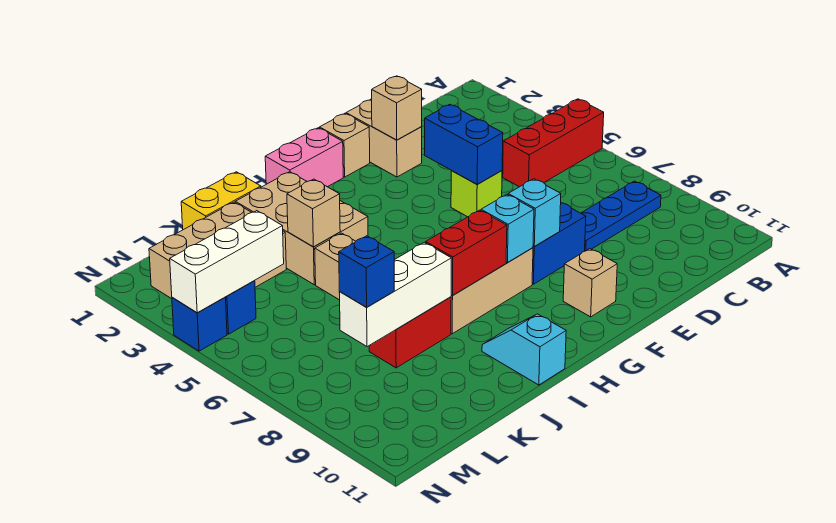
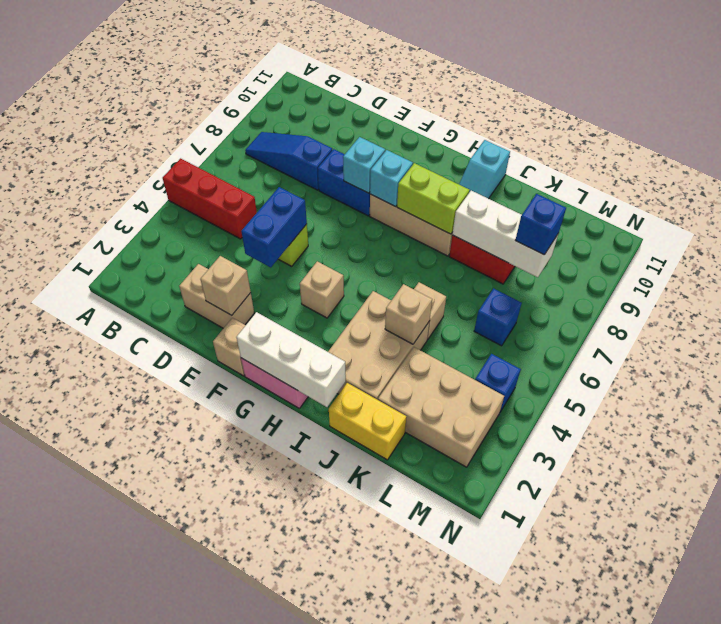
blue 1x3 plate [581,181,661,251] -> blue 1x3 slope [245,132,332,190]
tan 1x2 brick [346,99,422,177] -> tan 1x2 brick turned to [179,264,254,328]
tan 1x1 brick [563,249,617,317] -> tan 1x1 brick moved to [300,261,344,318]
red 1x2 brick [426,210,507,295] -> lime 1x2 brick [397,163,470,234]
white 1x3 brick [170,211,284,313] -> white 1x3 brick moved to [236,312,346,407]
blue 1x1 brick [172,297,227,351] -> blue 1x1 brick moved to [474,288,522,346]

